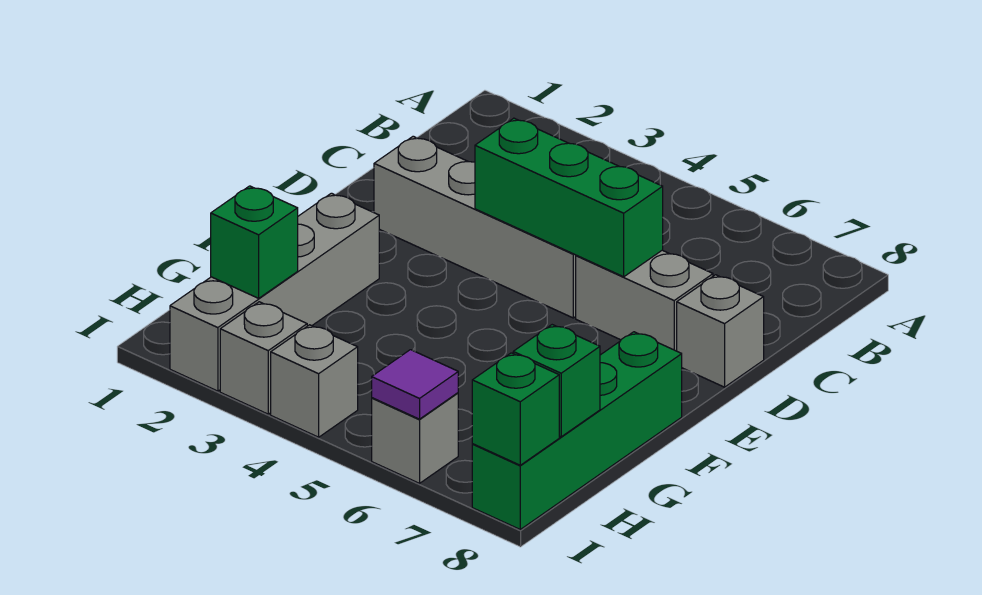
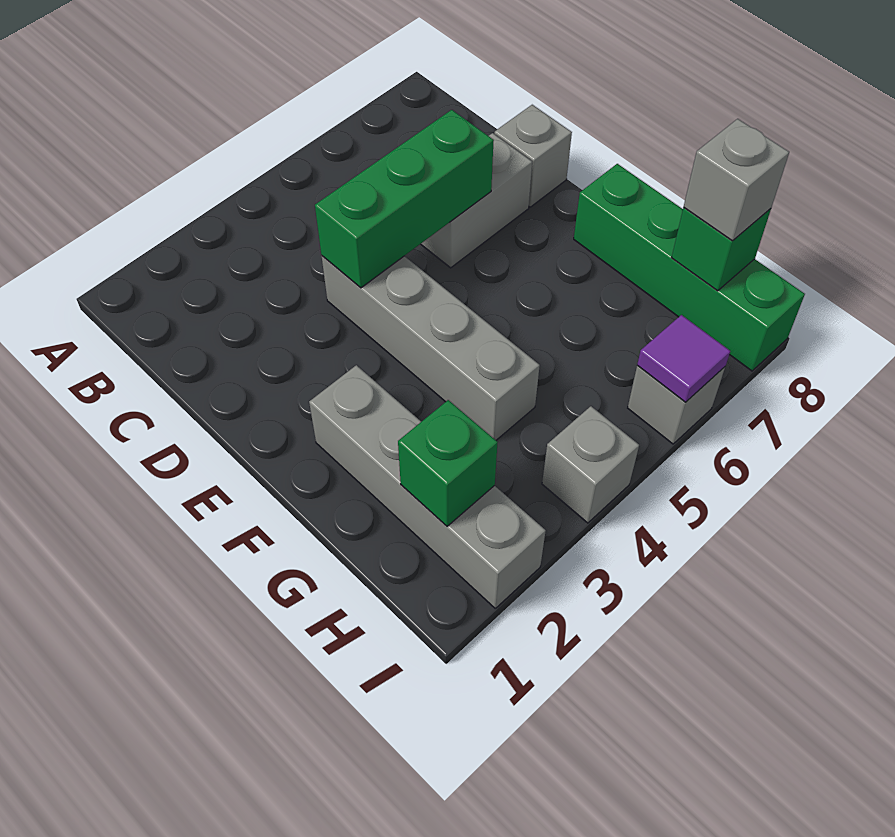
grey 1x4 brick [374,136,576,318] -> grey 1x4 brick turned to [322,256,540,440]
grey 1x1 brick [220,302,307,414] -> grey 1x1 brick moved to [684,119,789,241]
green 1x1 brick [472,353,559,465] -> none

